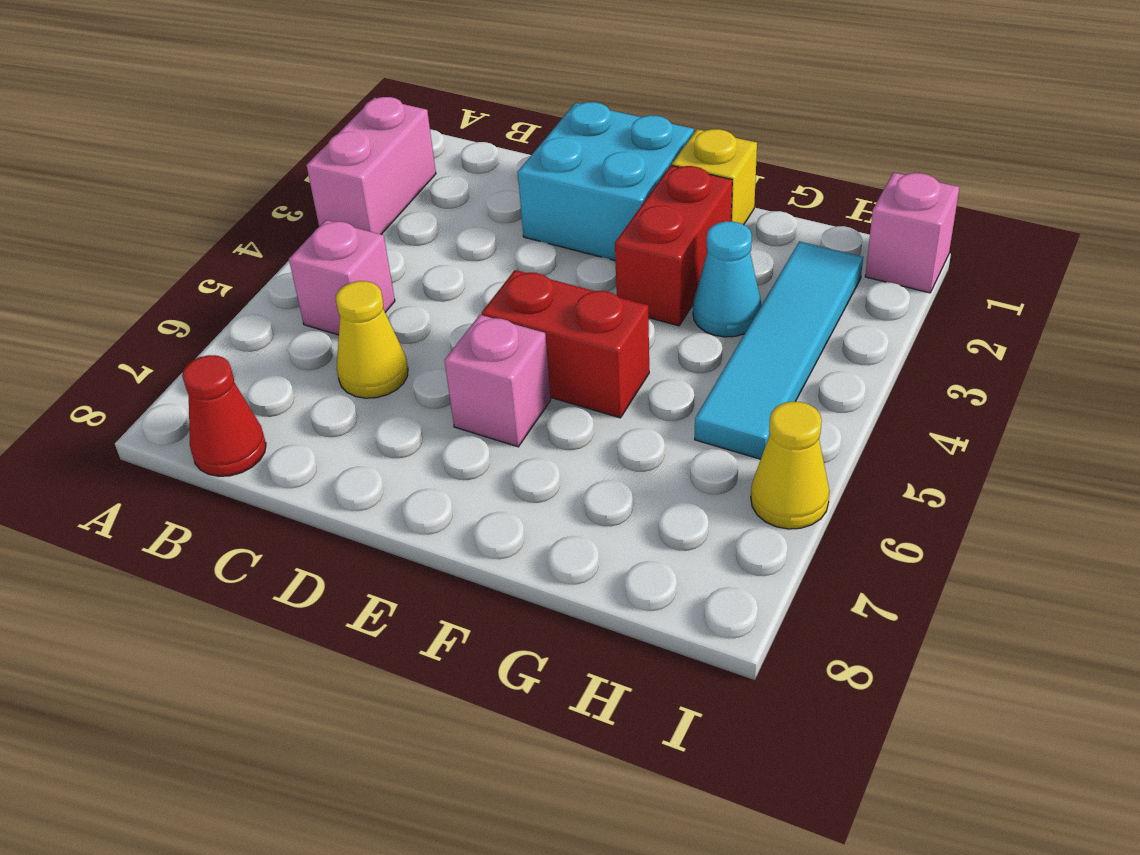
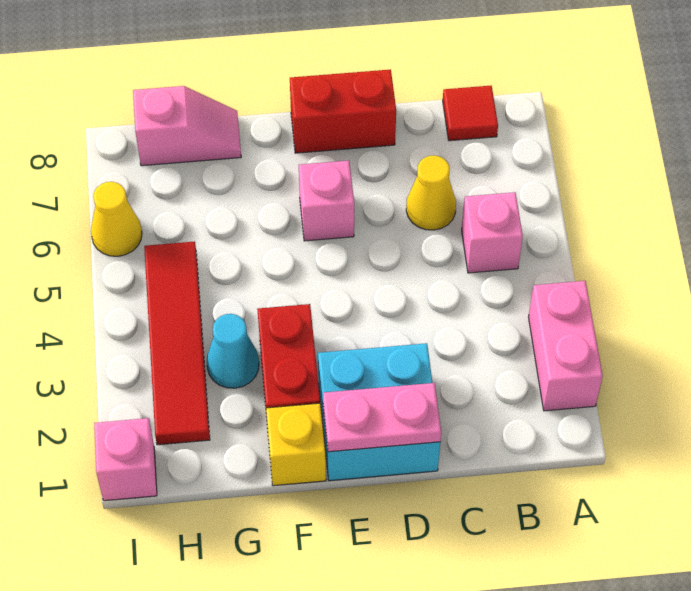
red 1x1 cone [182,355,266,476] -> red 1x1 tile [443,86,498,141]
none -> pink 1x2 plate [323,383,441,452]
red 1x2 brick [482,270,649,418] -> red 1x2 brick moved to [290,69,396,153]
none -> pink 1x2 slope [133,86,241,166]
cyan 1x4 tile [695,242,863,459] -> red 1x4 tile [144,242,210,445]

